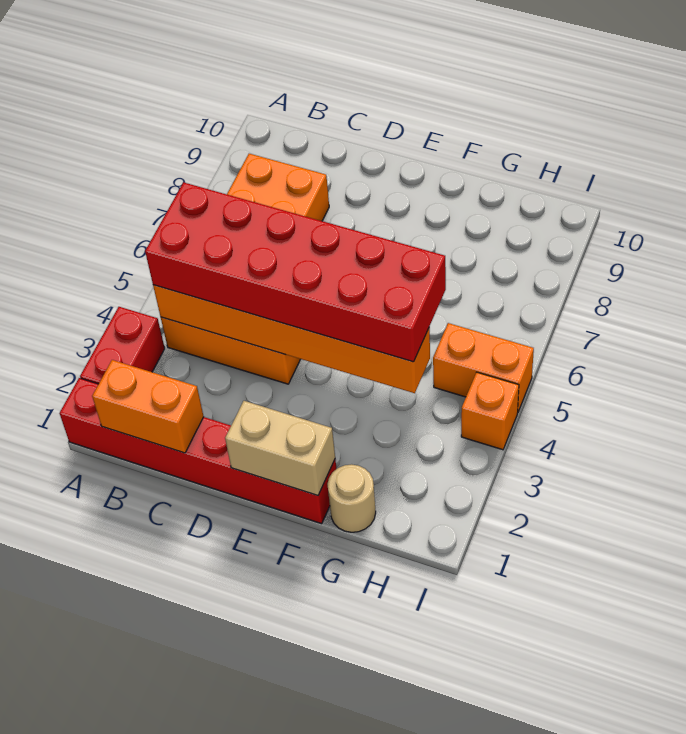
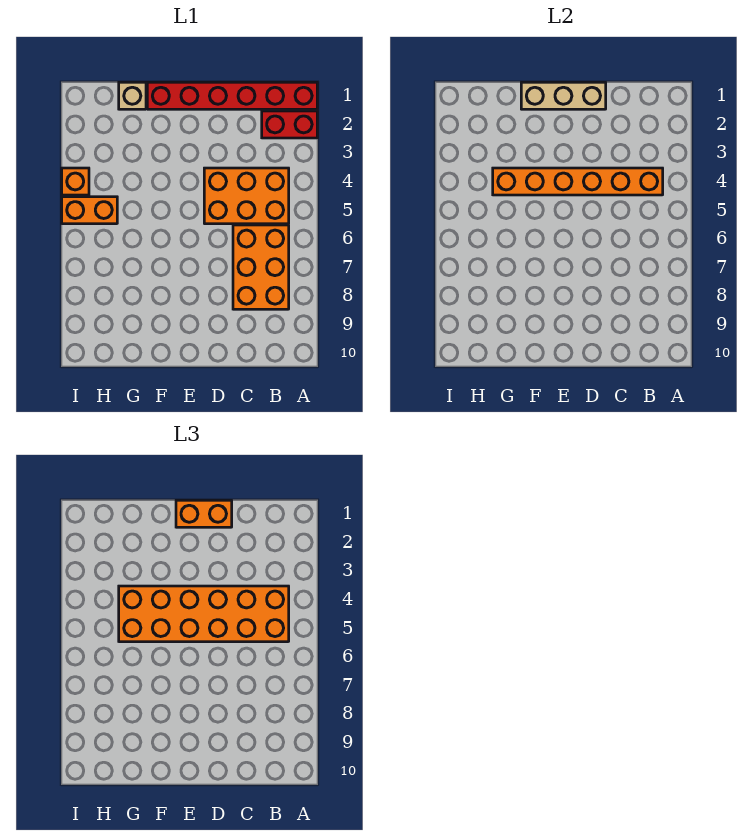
red 1x2 brick [80,307,165,384] -> red 1x2 brick turned to [262,111,317,138]
orange 1x2 brick [92,360,204,453] -> orange 1x2 brick moved to [176,500,232,527]
red 2x6 brick [145,182,446,362] -> orange 2x6 brick [119,586,289,642]
tan 1x2 brick [225,401,335,495] -> tan 1x3 brick [521,82,606,109]
tan 1x1 round brick [327,464,376,532] -> tan 1x1 brick [119,82,146,109]

